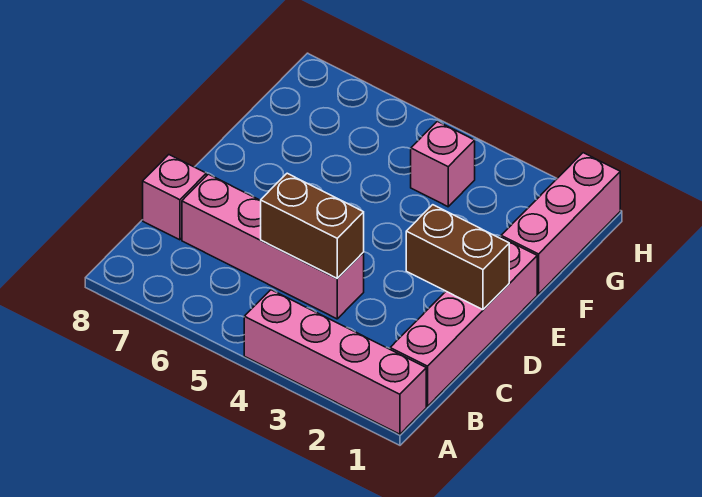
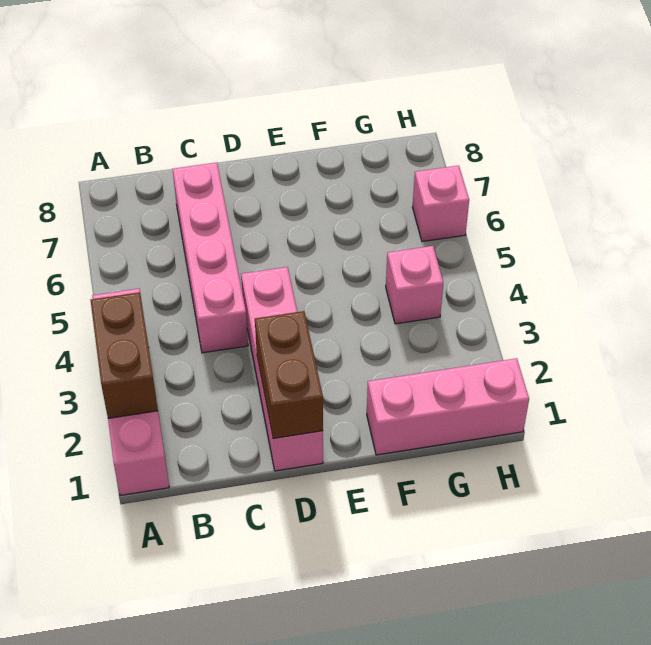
pink 1x4 brick [390,237,537,406] -> pink 1x4 brick turned to [241,267,323,471]
brown 1x2 brick [260,173,364,278] -> brown 1x2 brick moved to [90,292,158,418]
pink 1x1 brick [143,155,206,240] -> pink 1x1 brick moved to [413,165,469,242]

